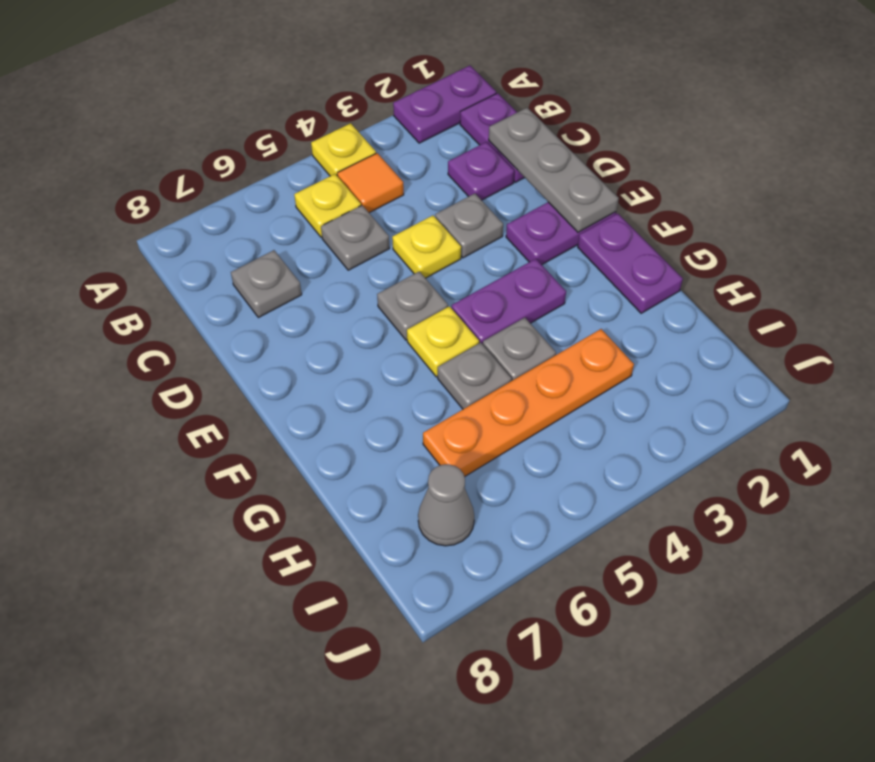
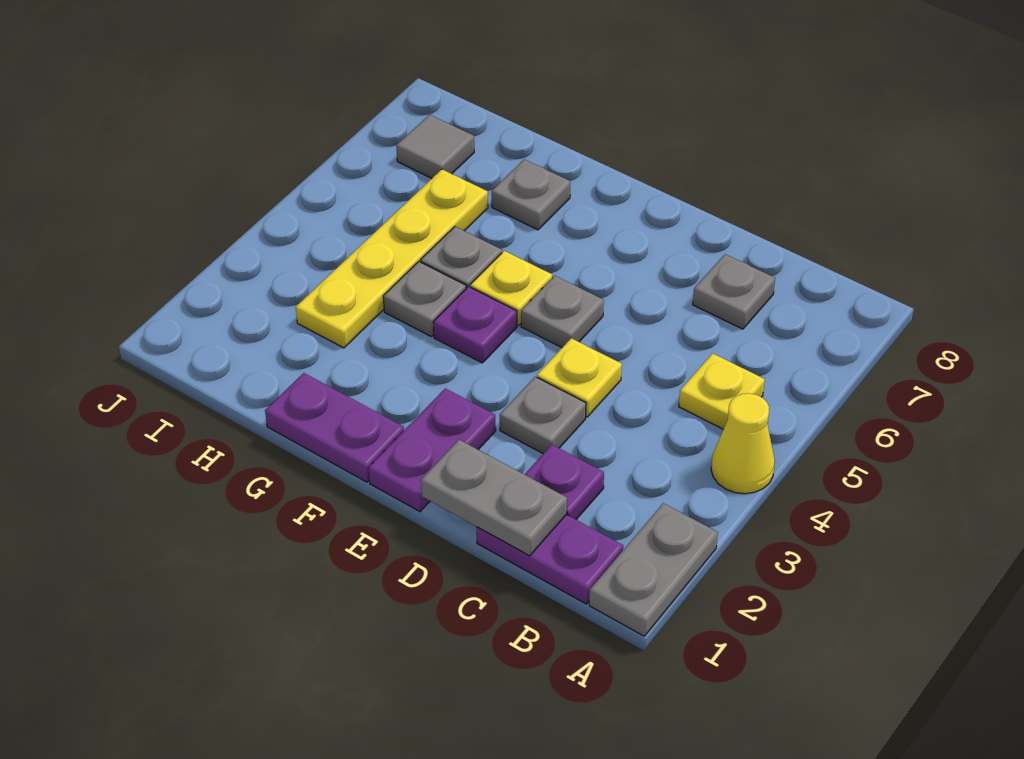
purple 1x2 plate [393,66,496,143] -> grey 1x2 plate [589,503,718,636]
yellow 1x1 plate [311,123,376,176] -> yellow 1x1 cone [711,393,775,494]
orange 1x1 tile [337,153,404,213] -> none
grey 1x3 plate [489,108,619,232] -> grey 1x2 plate [421,440,567,556]
grey 1x1 plate [321,205,390,270] -> grey 1x1 plate moved to [492,159,570,230]
purple 1x2 plate [452,259,566,344] -> purple 1x1 plate [433,287,517,363]
orange 1x4 plate [423,329,634,477] -> yellow 1x4 plate [296,169,488,348]
grey 1x1 cone [418,464,474,546] -> grey 1x1 tile [396,115,474,178]

